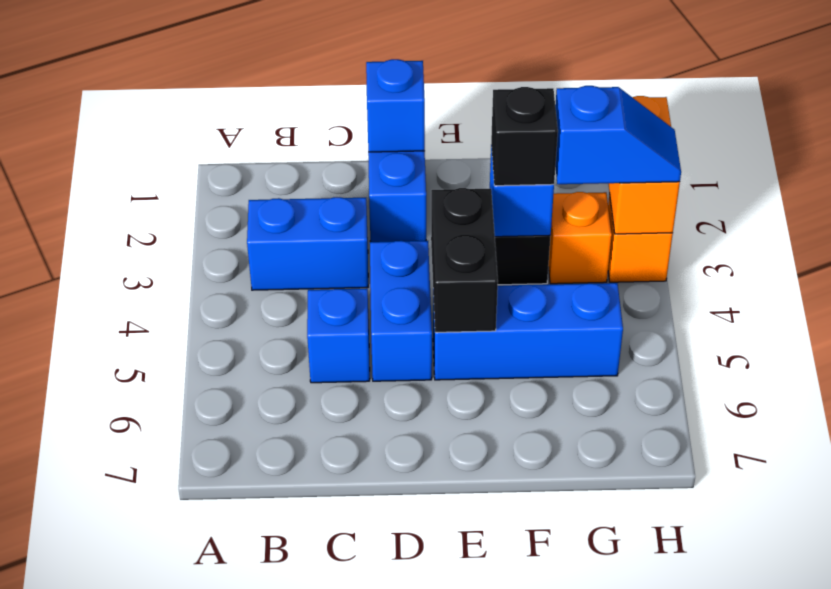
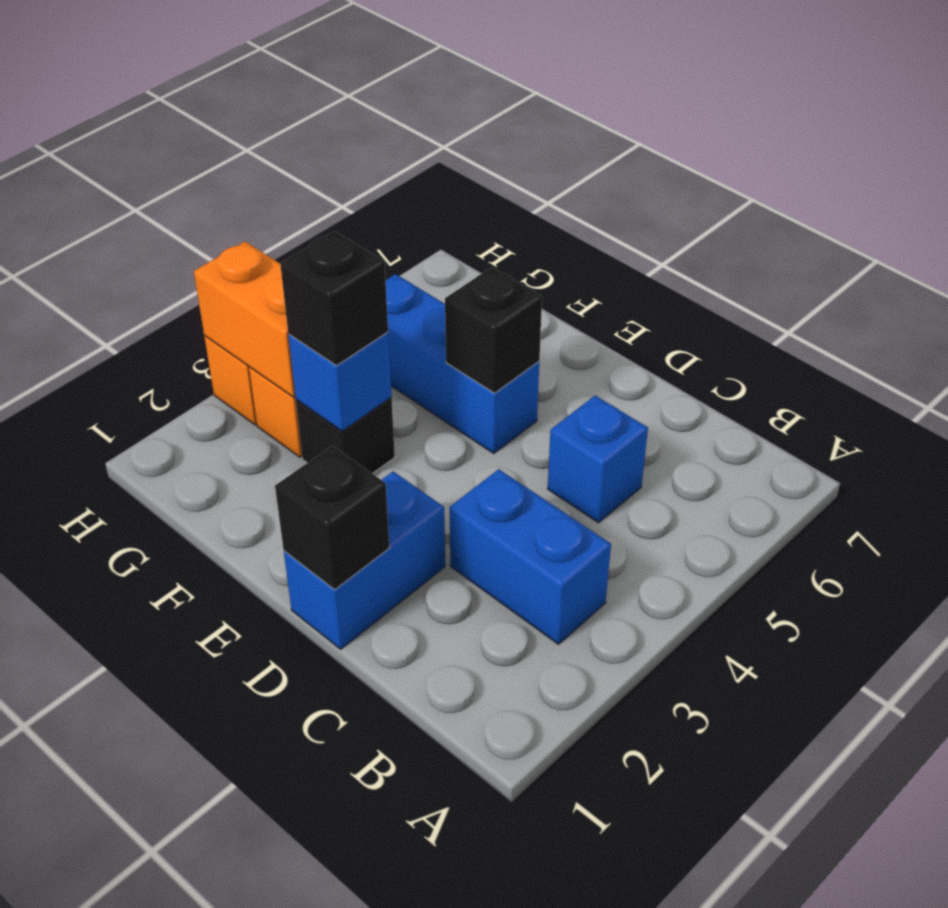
blue 1x1 brick [366,59,425,152] -> black 1x1 brick [275,446,390,590]
blue 1x2 brick [370,241,432,381] -> none
black 1x2 brick [431,188,498,332] -> black 1x1 brick [445,267,542,393]
blue 1x2 slope [555,86,681,184] -> none
orange 1x2 brick [608,96,680,234] -> orange 1x2 brick turned to [194,241,295,397]

